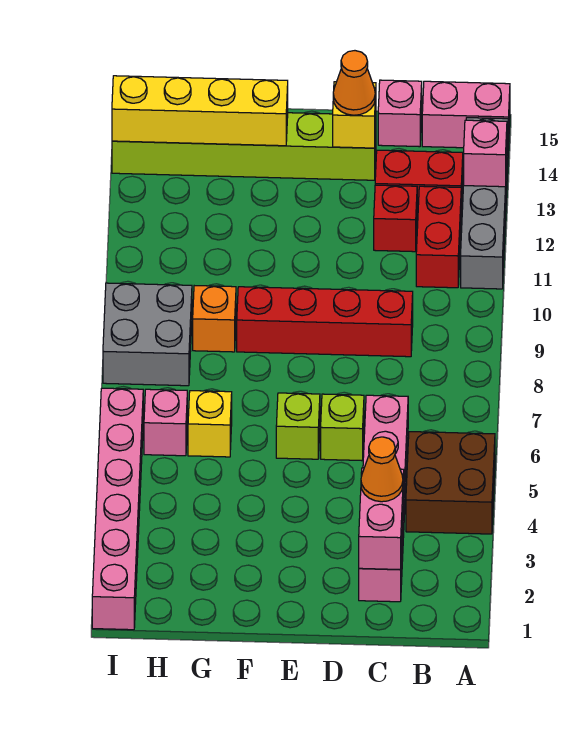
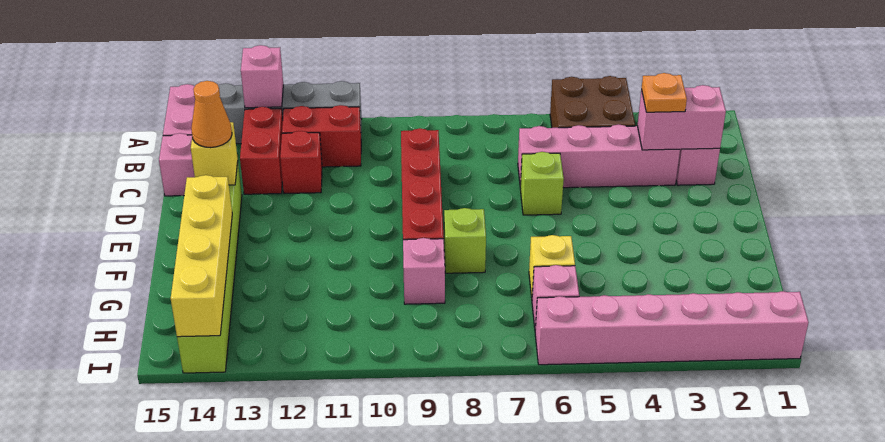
orange 1x1 cone [361,437,403,502] -> orange 1x1 plate [642,73,687,112]
lime 1x1 brick [276,393,320,459] -> lime 1x1 brick moved to [444,208,486,273]
orange 1x1 brick [193,286,236,352] -> pink 1x1 brick [403,238,445,304]
grey 2x2 brick [103,283,192,386] -> none

